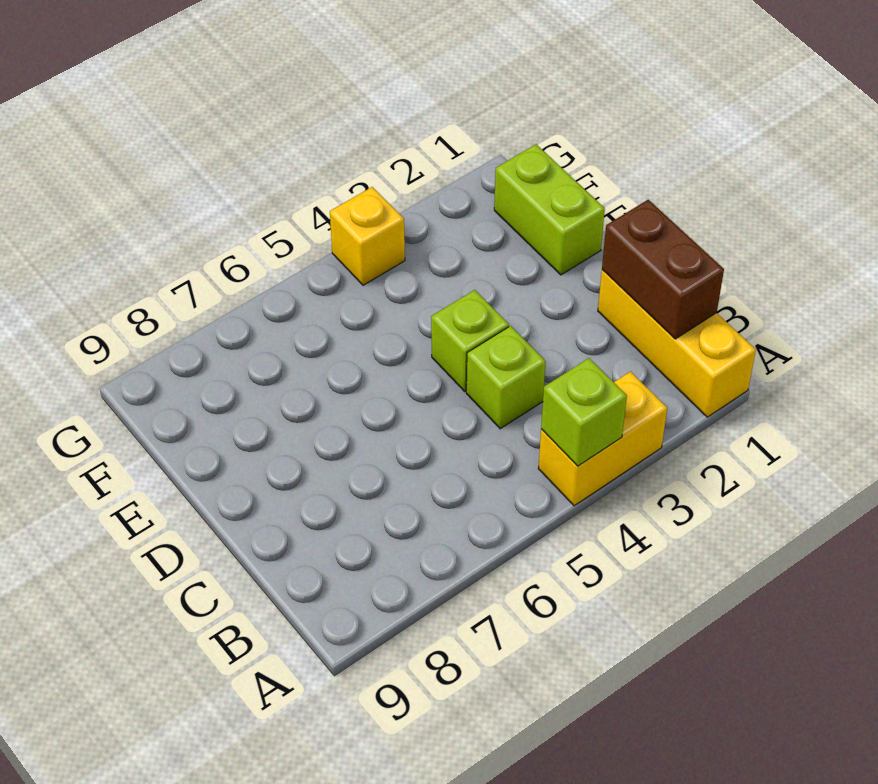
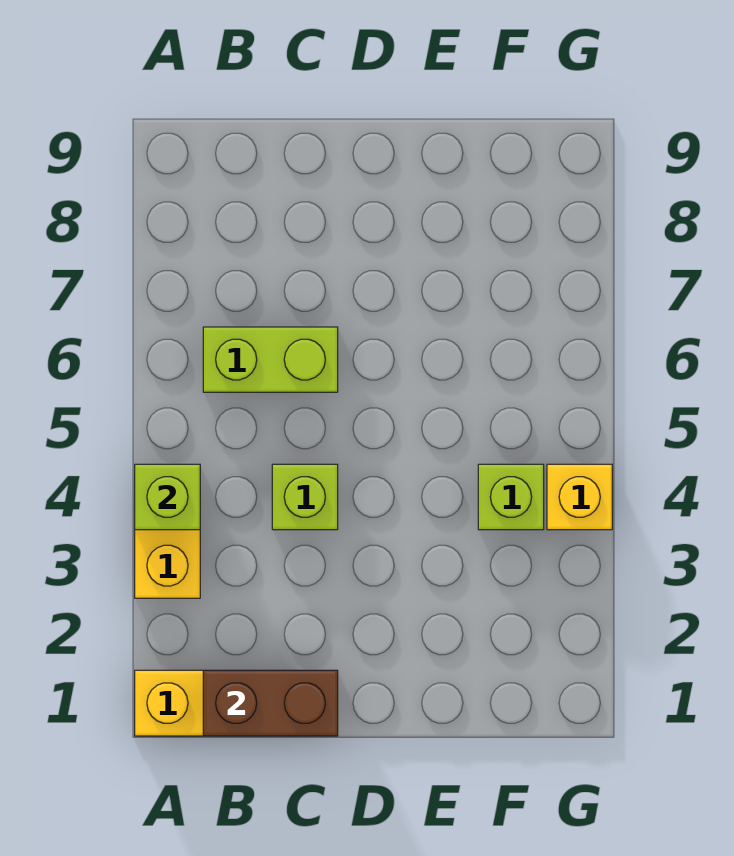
lime 1x1 brick [431,290,509,391] -> lime 1x1 brick moved to [478,464,544,530]
lime 1x2 brick [494,144,605,275] -> lime 1x2 brick moved to [203,327,338,392]

